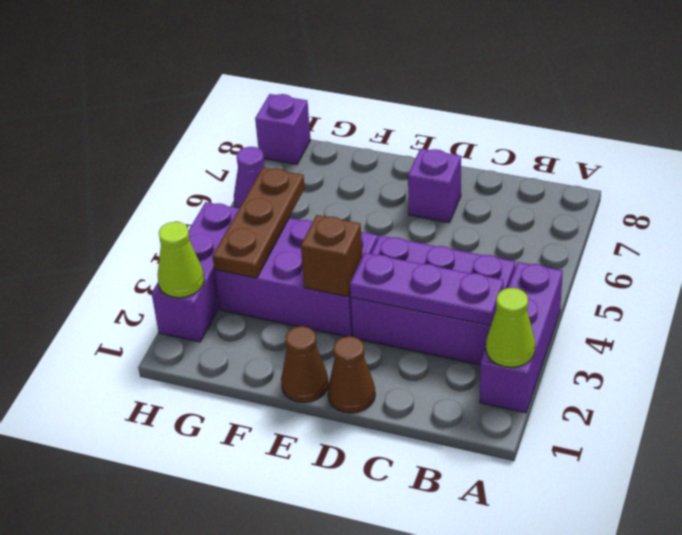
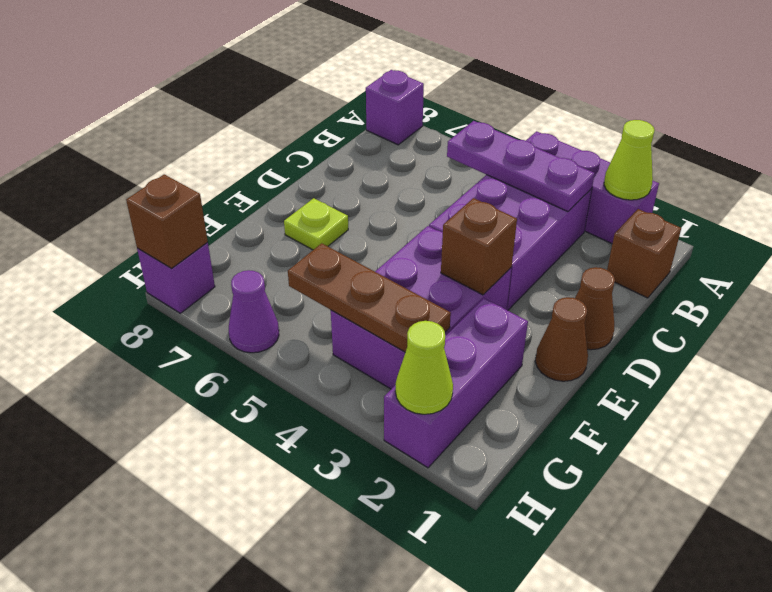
none -> brown 1x1 brick [607,209,681,298]
purple 1x3 plate [350,253,504,326] -> purple 1x3 plate turned to [447,121,595,212]
purple 1x1 brick [408,149,461,223] -> purple 1x1 brick moved to [366,70,424,145]
none -> lime 1x1 plate [284,198,348,250]
purple 1x3 brick [152,202,239,342] -> purple 1x3 brick turned to [384,298,528,468]
none -> brown 1x1 brick [126,174,208,269]

